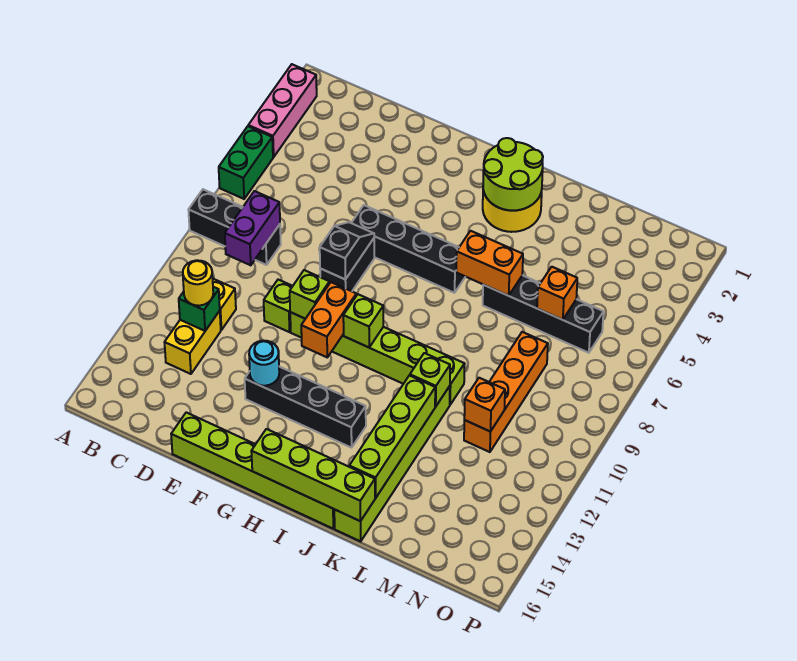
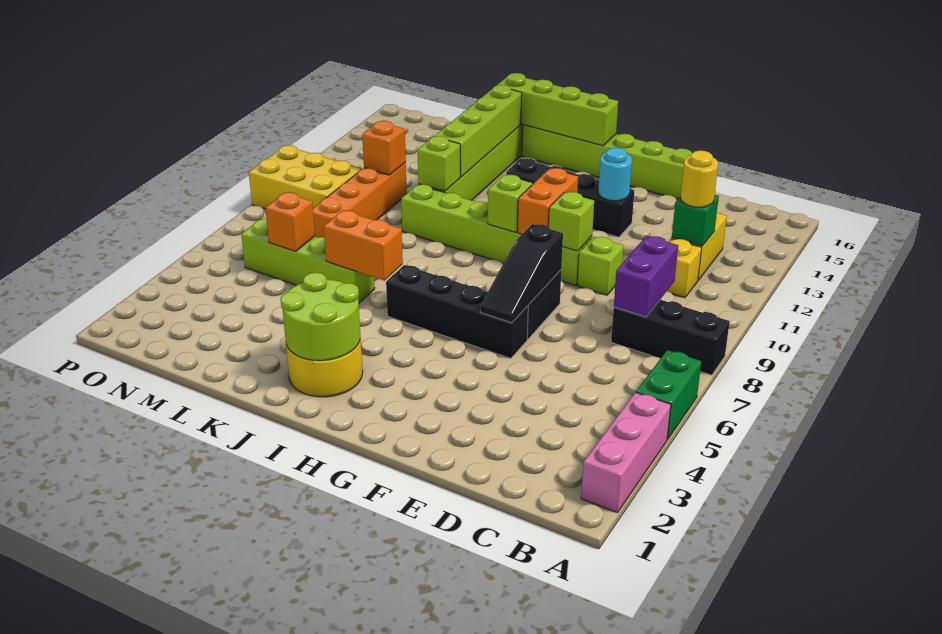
black 1x2 slope [319,222,374,279] -> black 1x3 slope [480,224,563,323]
black 1x4 brick [483,275,603,353] -> lime 1x4 brick [241,219,375,303]
none -> yellow 2x3 brick [249,145,362,209]

